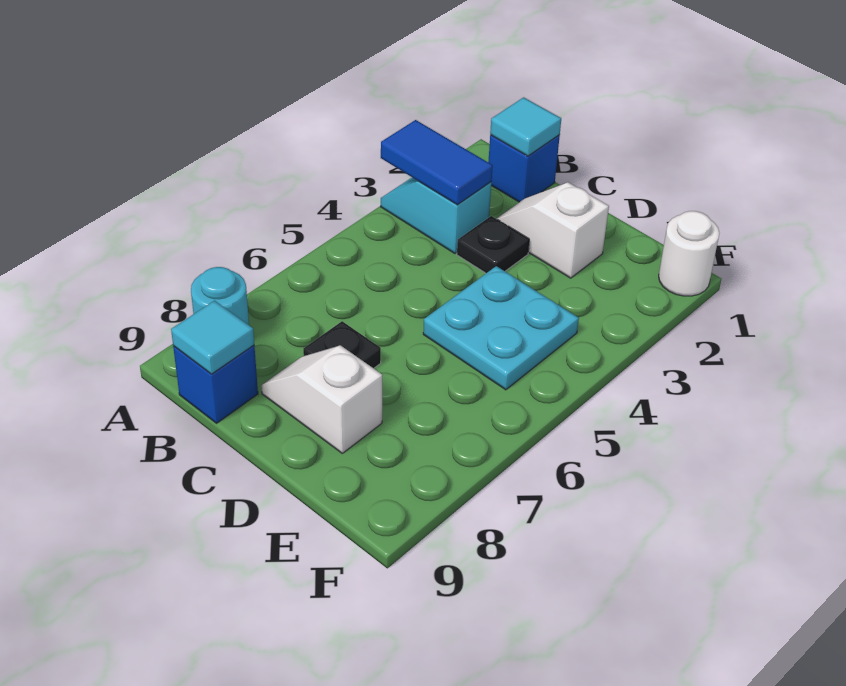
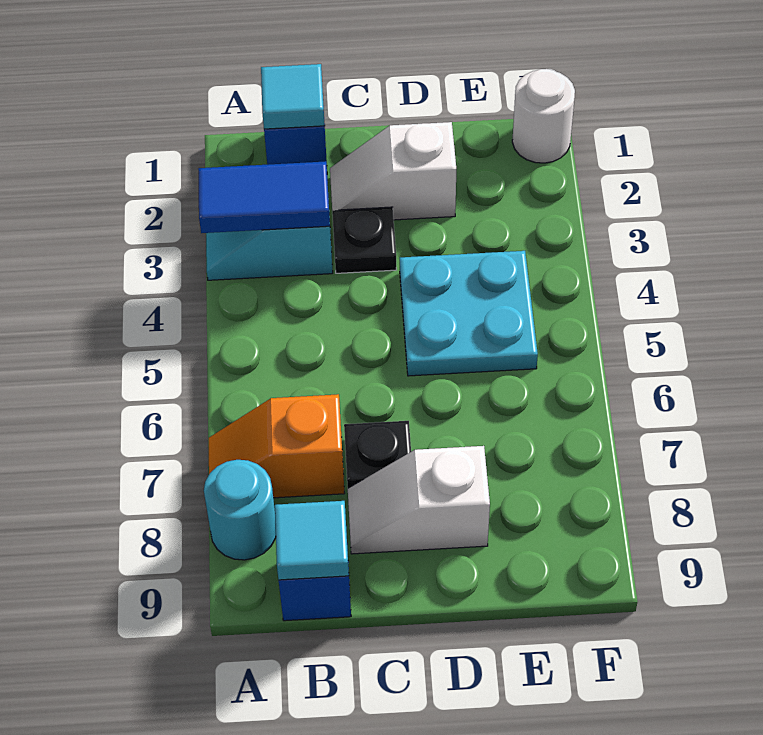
none -> orange 1x2 slope [209,394,345,498]

